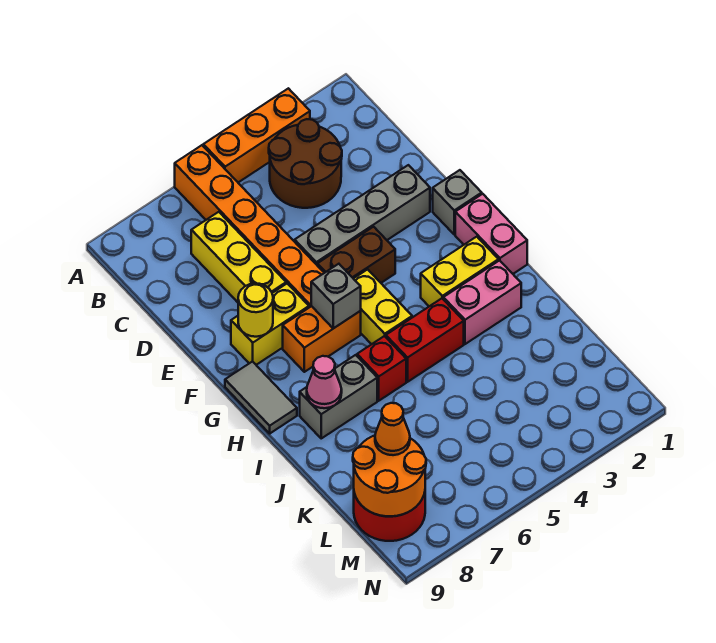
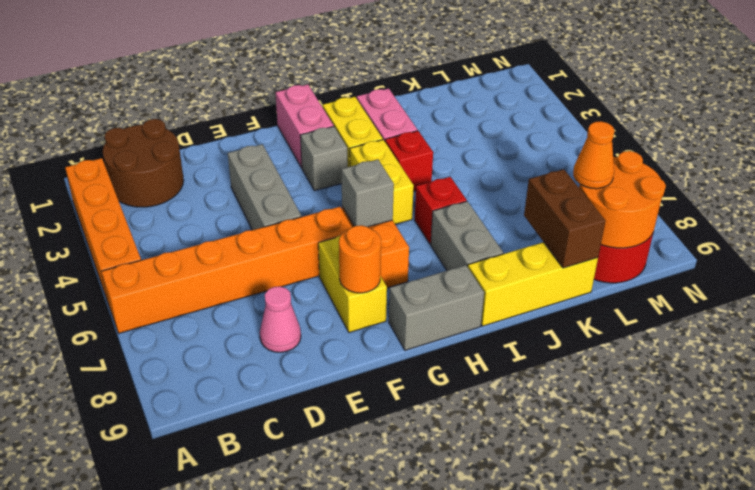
orange 1x3 brick [203,88,310,182] -> orange 1x4 brick [65,158,141,301]
brown 2x2 round brick [269,119,342,208] -> brown 2x2 round brick moved to [103,119,184,207]
yellow 1x3 brick [191,212,286,302] -> yellow 1x3 brick moved to [468,242,598,326]
grey 1x4 brick [295,165,430,265] -> grey 1x3 brick [228,144,301,230]
grey 1x1 brick [433,170,482,235] -> grey 1x1 brick moved to [300,126,348,191]
brown 1x2 brick [317,227,395,283] -> brown 1x2 brick moved to [524,169,605,268]
yellow 1x1 round brick [238,283,273,337] -> orange 1x1 round brick [339,225,381,293]
pink 1x2 brick [455,194,527,274] -> pink 1x2 brick turned to [276,84,334,168]
yellow 1x2 brick [354,269,412,344] -> yellow 1x2 brick turned to [350,140,414,224]
grey 1x2 tile [225,361,297,433] -> grey 1x2 brick [389,265,484,350]
red 1x2 brick [386,298,464,382] -> red 1x1 brick [385,131,433,191]
pink 1x1 cone [307,356,342,408] -> pink 1x1 cone moved to [260,286,301,352]

